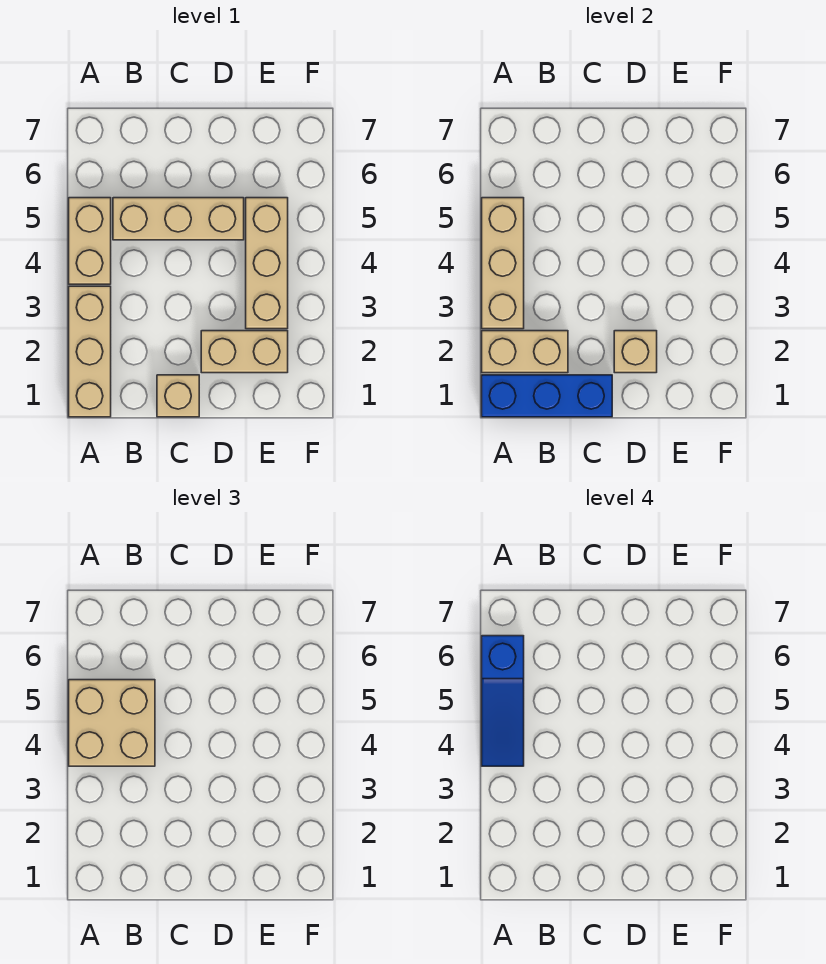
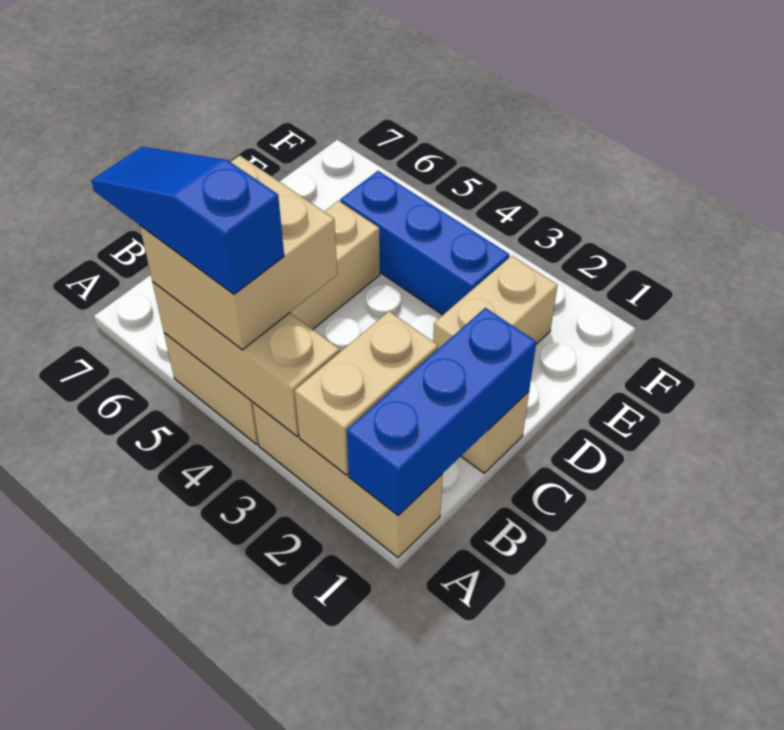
blue 1x3 slope [482,636,524,766] -> blue 1x3 slope turned to [91,147,284,294]
tan 1x1 brick [614,331,657,373] -> none
tan 1x3 brick [246,198,288,329] -> blue 1x3 brick [340,171,509,315]

